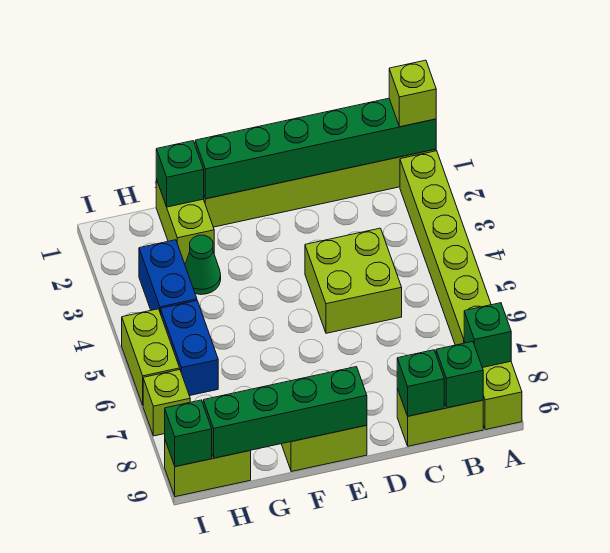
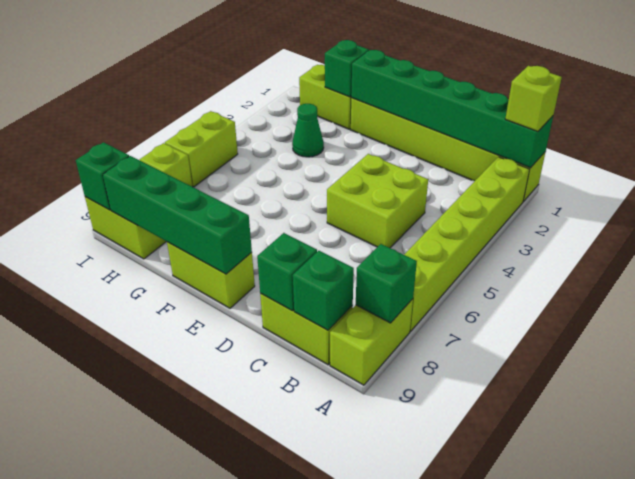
lime 1x2 brick [156,179,214,264] -> lime 1x2 brick turned to [299,65,351,129]
blue 1x2 brick [139,240,197,314] -> none
blue 1x2 brick [161,301,218,396] -> none

